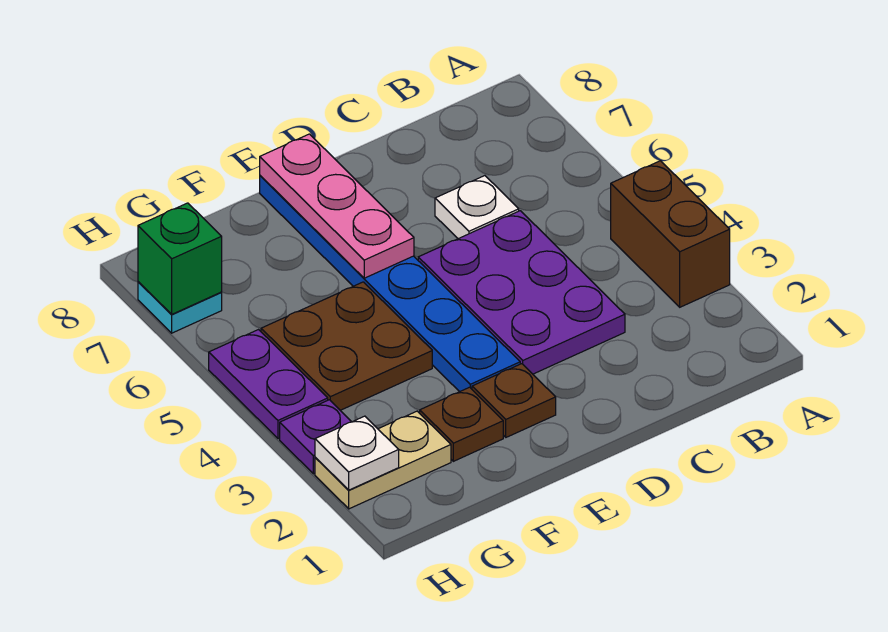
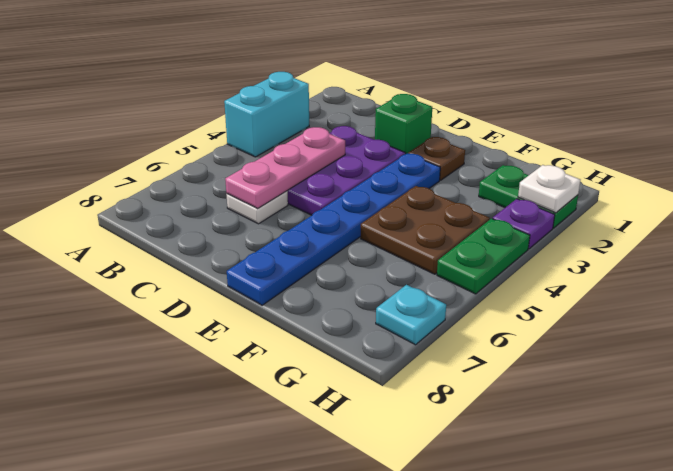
brown 1x2 brick [611,161,730,307] -> cyan 1x2 brick [224,72,309,157]
pink 1x3 plate [260,134,414,278] -> pink 1x3 plate moved to [225,127,345,208]
brown 1x1 plate [420,387,503,461] -> none
tan 1x2 plate [315,411,451,509] -> green 1x2 plate [479,165,578,228]
purple 1x2 plate [209,330,328,439] -> green 1x2 plate [437,219,530,294]
green 1x1 brick [138,203,222,314] -> green 1x1 brick moved to [375,94,432,154]

